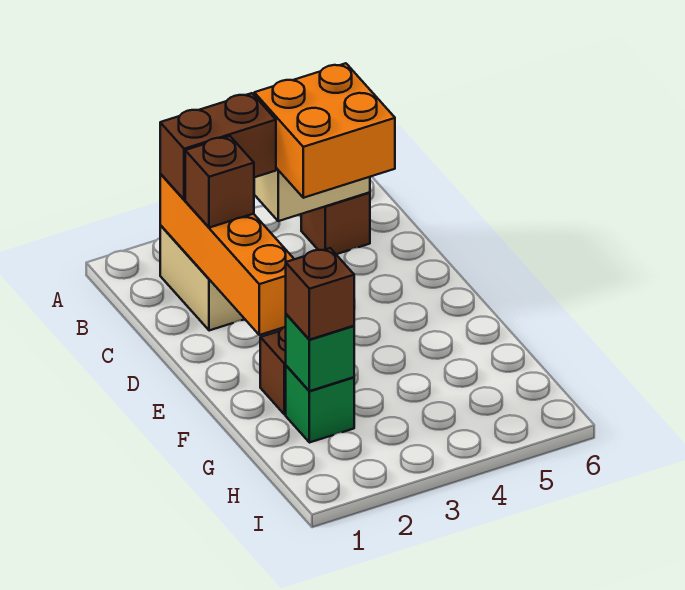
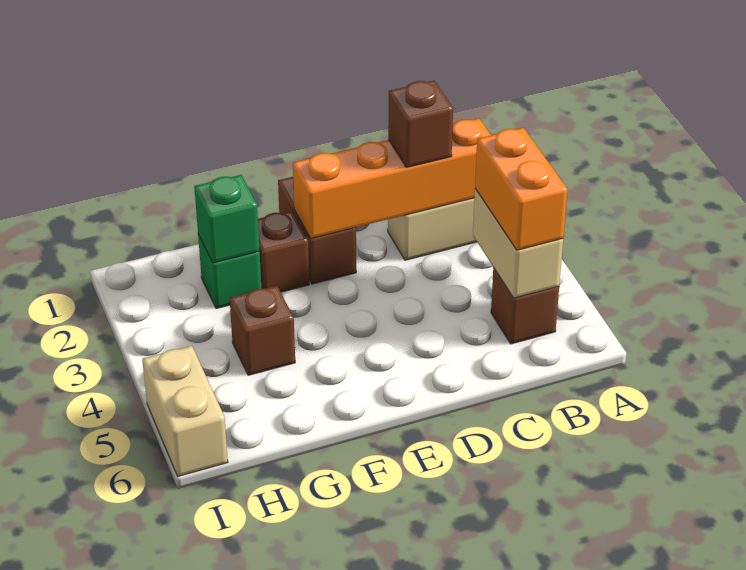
brown 1x2 brick [160,93,276,200] -> brown 1x2 brick moved to [278,177,356,284]
orange 2x2 brick [254,63,395,198] -> orange 1x2 brick [475,128,568,250]
brown 1x1 brick [286,248,354,340] -> brown 1x1 brick moved to [230,286,295,375]
none -> tan 1x2 brick [142,346,228,476]

